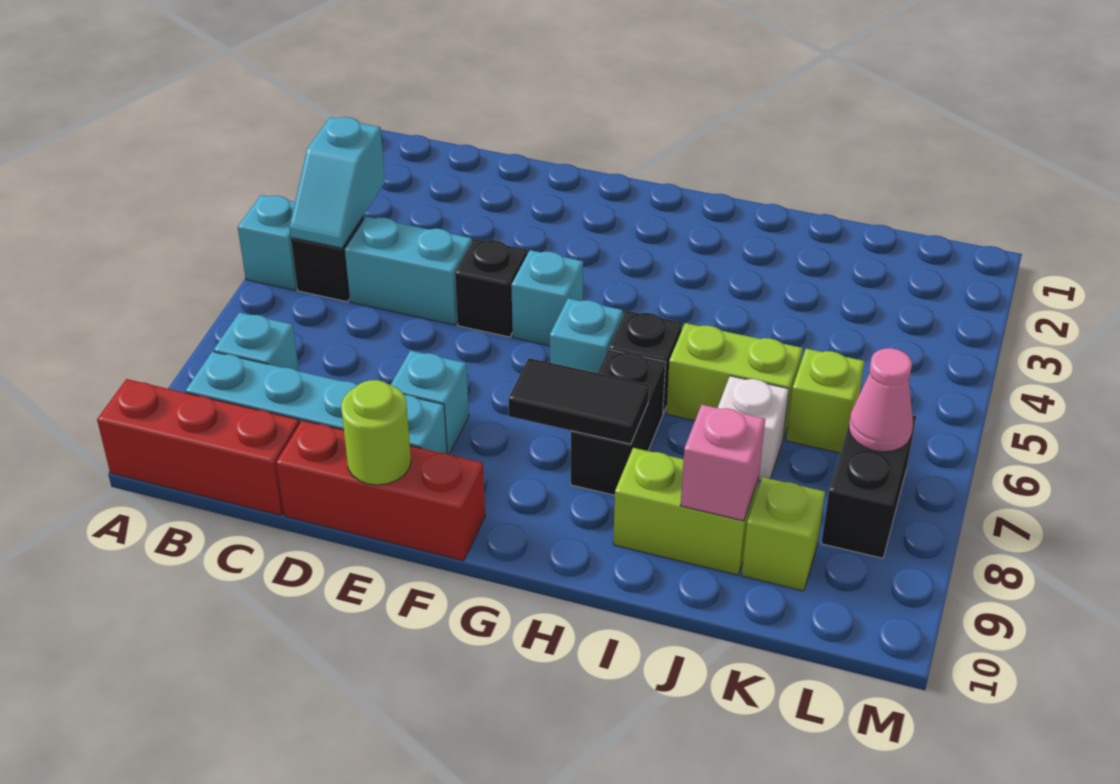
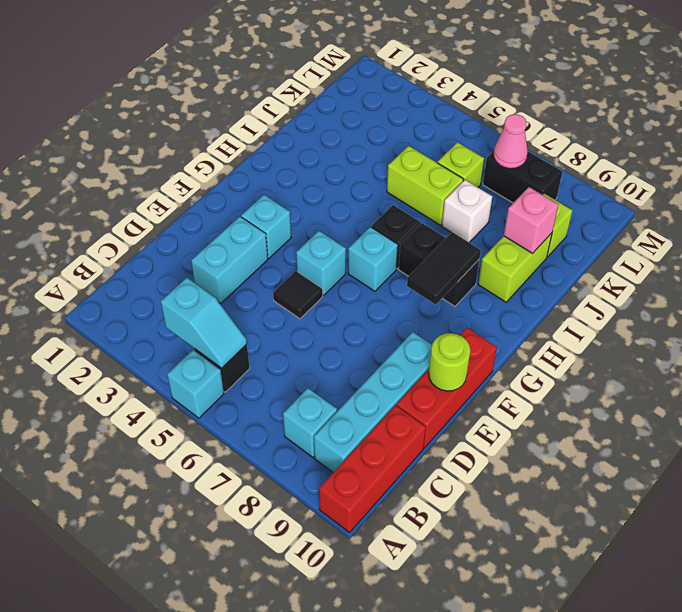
cyan 1x2 brick [345,217,472,325] -> cyan 1x2 brick moved to [191,217,268,304]
black 1x1 brick [455,239,527,337] -> black 1x1 tile [273,271,323,319]
cyan 1x1 brick [391,351,469,454] -> cyan 1x1 brick moved to [241,195,291,258]
lime 1x2 brick [666,323,803,439] -> lime 1x2 brick turned to [387,146,463,225]

